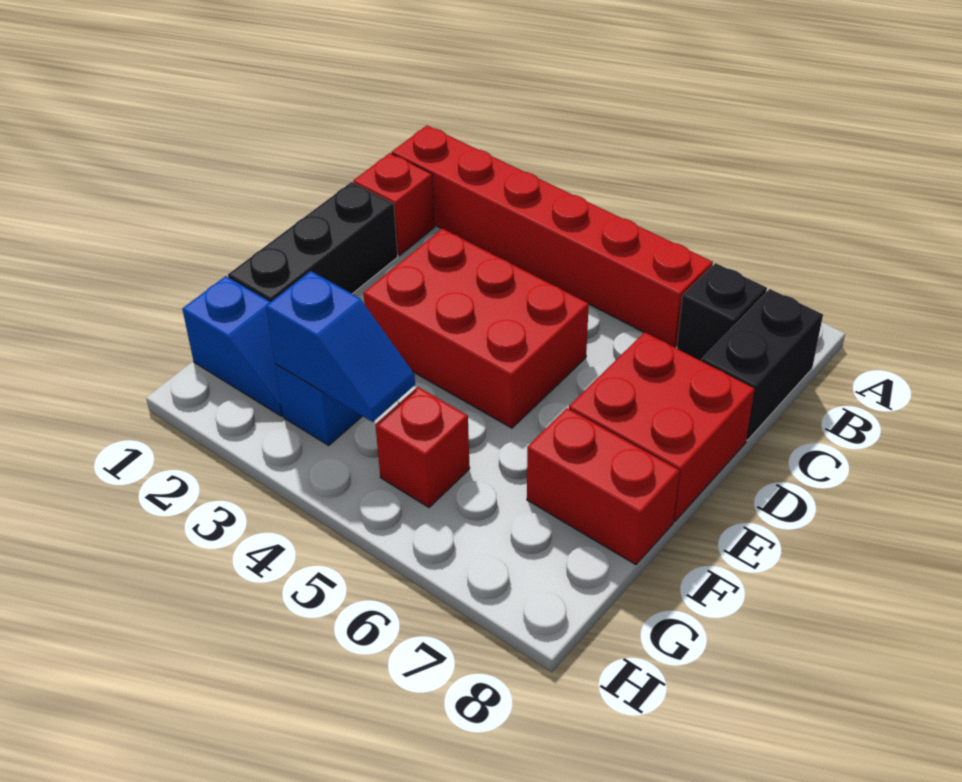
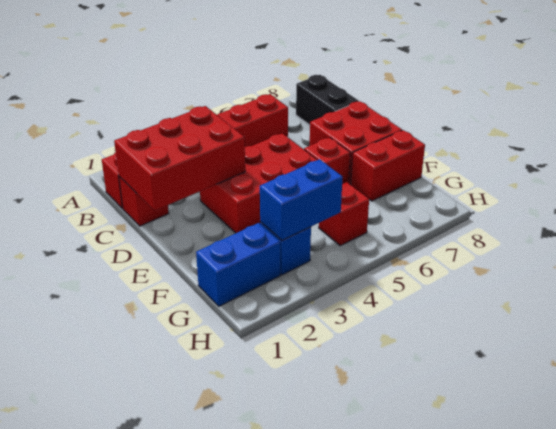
black 1x1 brick [677,263,767,361] -> none
none -> red 2x3 brick [114,106,245,210]
black 1x3 brick [228,182,398,302] -> none
none -> red 1x1 brick [304,137,350,184]
blue 1x2 slope [182,276,283,416] -> blue 1x2 brick [196,223,280,306]
blue 1x2 slope [266,271,415,422] -> blue 1x2 brick [260,159,343,240]

